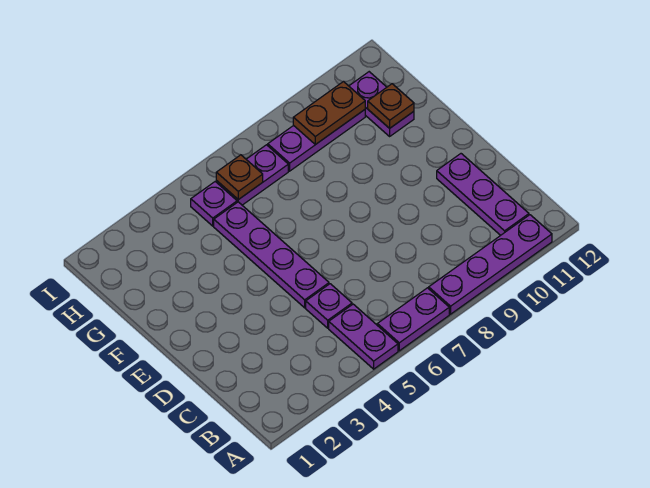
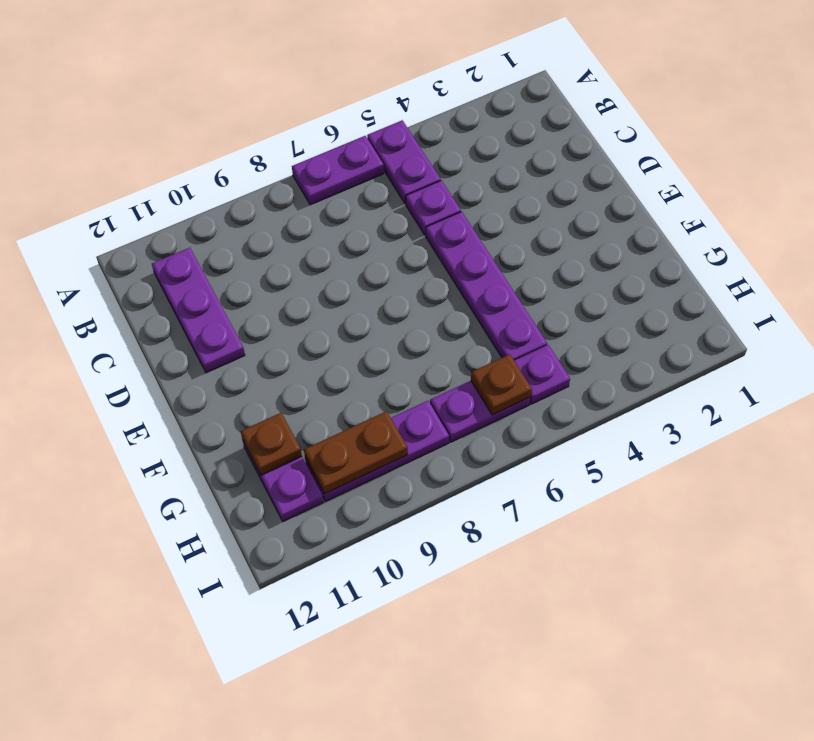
purple 1x4 plate [429,215,552,314] -> none

